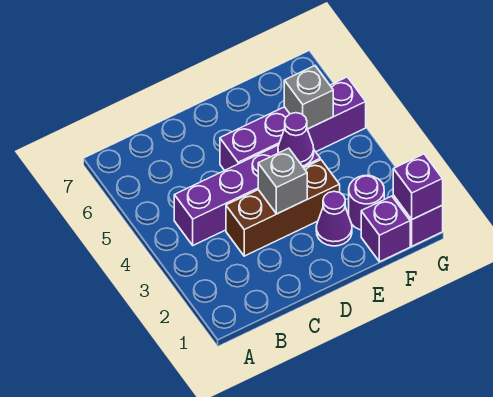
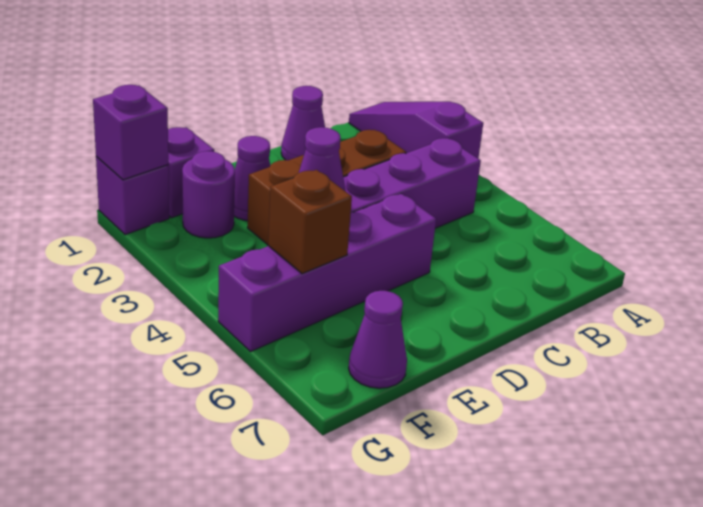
none -> purple 1x3 slope [349,102,483,158]
none -> purple 1x1 cone [281,86,325,160]
grey 1x1 brick [258,148,307,214] -> none
grey 1x1 brick [284,66,333,129] -> brown 1x1 brick [268,170,352,274]
none -> purple 1x1 cone [349,291,407,388]

